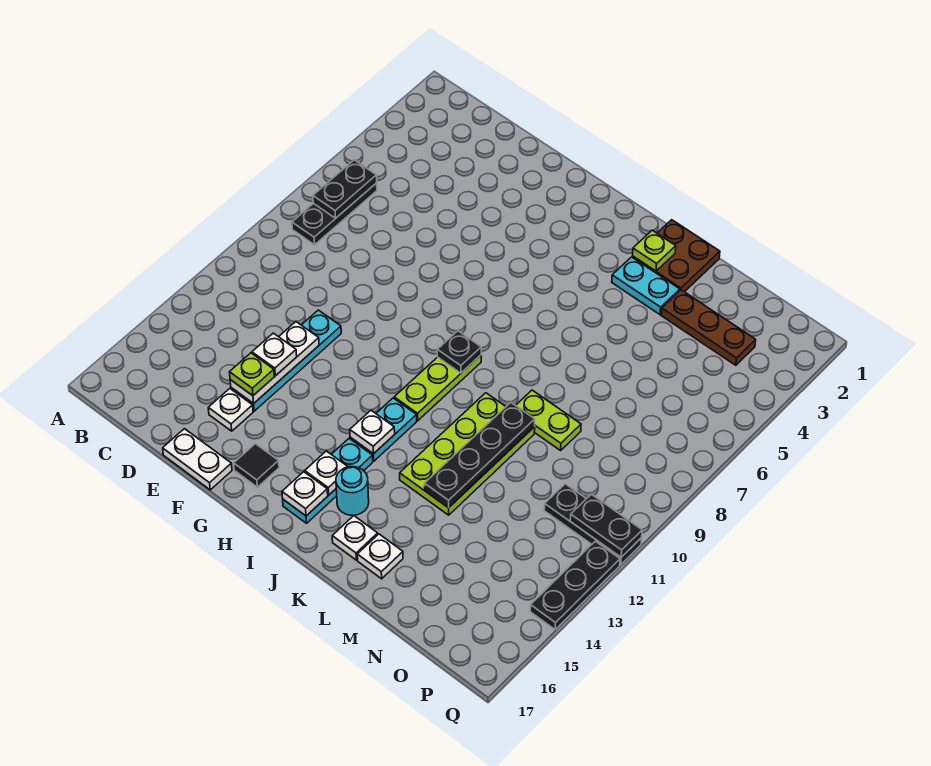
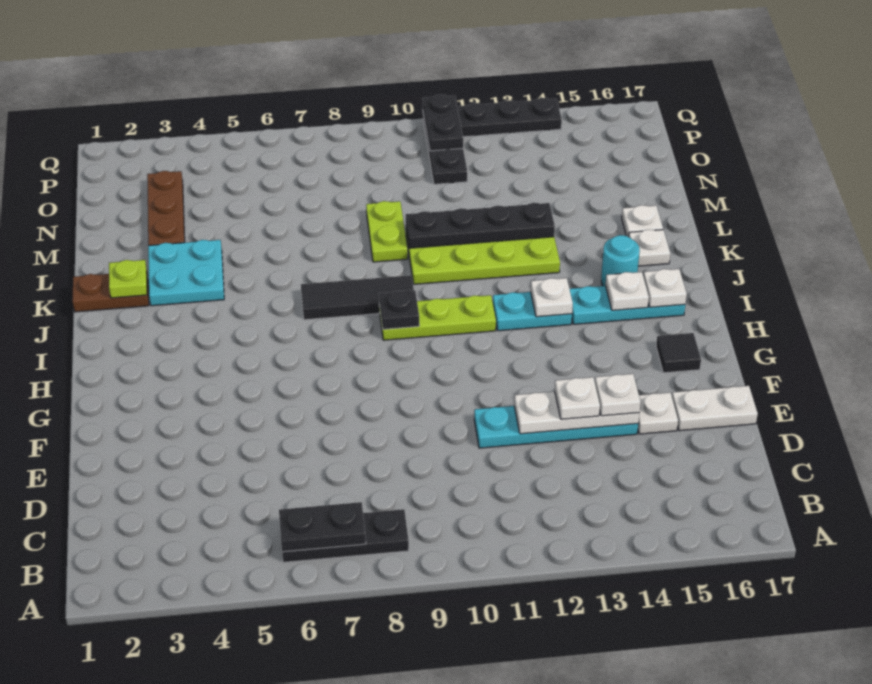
lime 1x1 plate [230,353,274,396] -> white 1x1 plate [595,374,640,416]
white 1x2 plate [163,429,232,490] -> white 1x2 plate turned to [672,386,758,431]
none -> black 1x3 tile [301,275,414,320]
brown 2x2 plate [632,220,720,292] -> brown 1x2 plate [72,274,149,312]
cyan 1x2 plate [612,257,680,315] -> cyan 2x2 plate [148,240,224,306]

